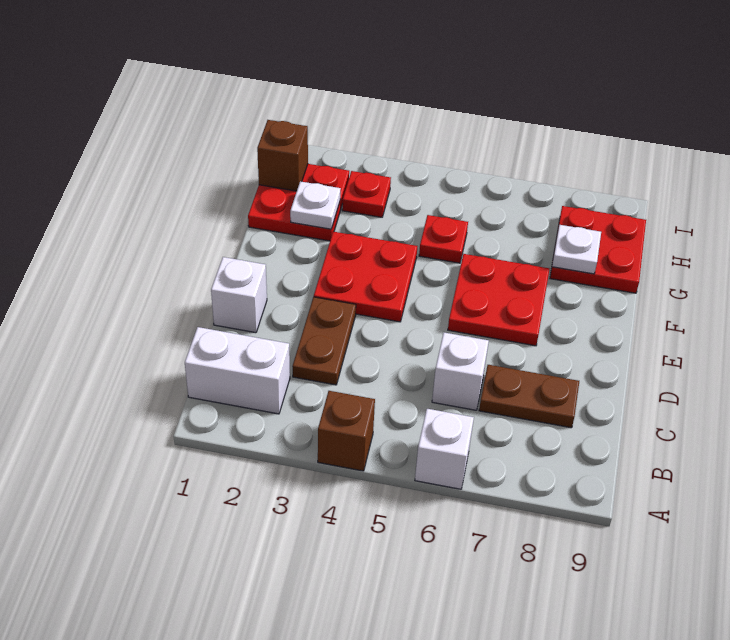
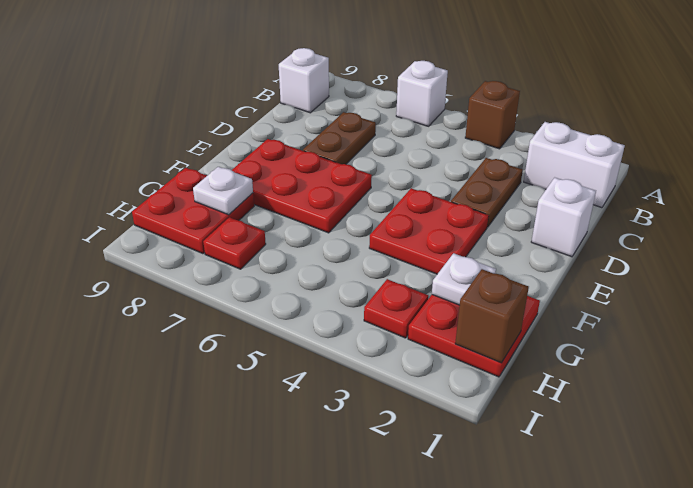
white 1x1 brick [432,333,489,410] -> white 1x1 brick moved to [279,48,329,113]
brown 1x2 plate [479,365,579,428] -> brown 1x2 plate turned to [303,112,376,164]
red 2x2 plate [448,254,549,346] -> red 2x3 plate [232,139,372,233]
red 1x1 plate [419,215,468,263] -> red 1x1 plate moved to [203,217,266,269]

